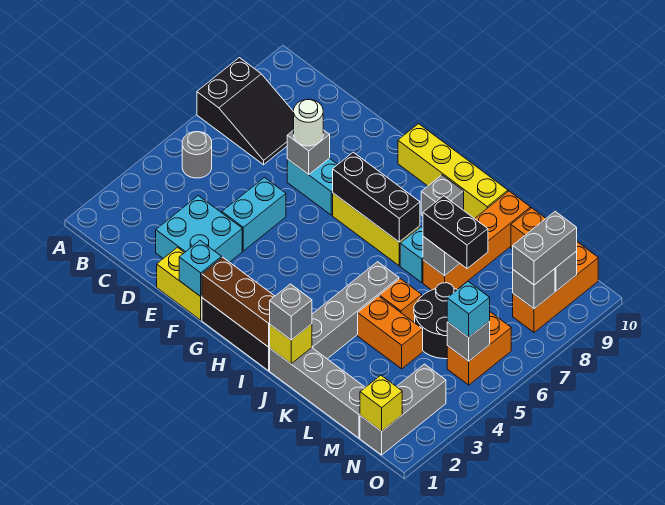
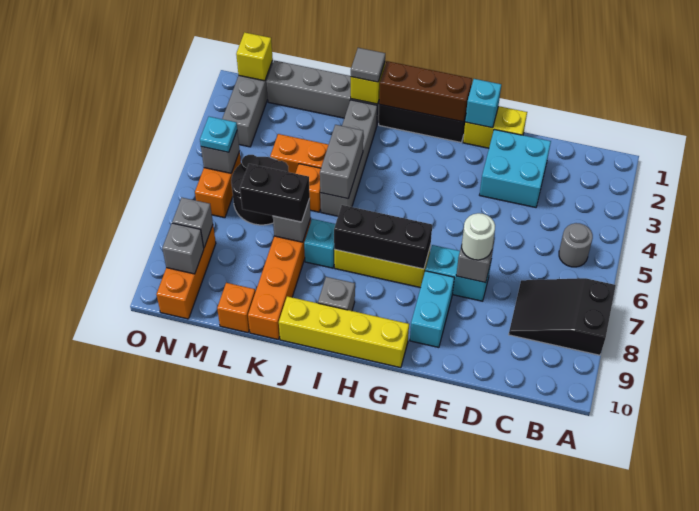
cyan 1x2 brick [222,178,286,251] -> cyan 1x2 brick moved to [410,271,454,347]
grey 1x1 brick [270,284,312,340] -> grey 1x1 tile [351,48,385,82]
cyan 1x1 brick [447,282,490,337] -> cyan 1x1 plate [200,117,237,152]
grey 1x2 brick [513,212,577,285] -> grey 1x2 brick moved to [320,125,363,199]

